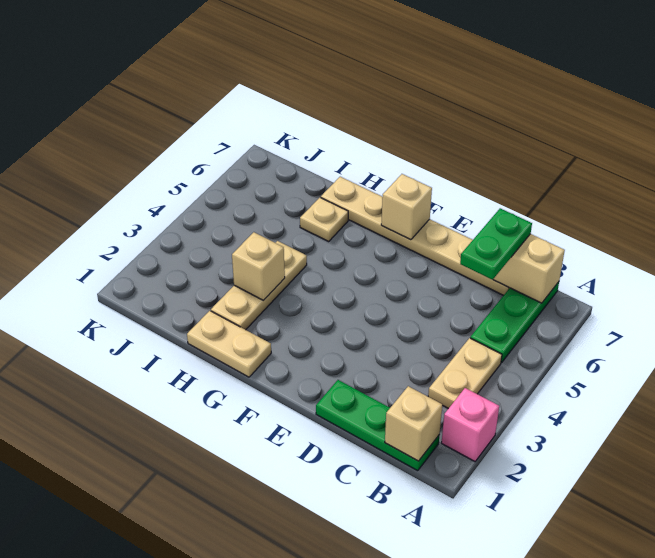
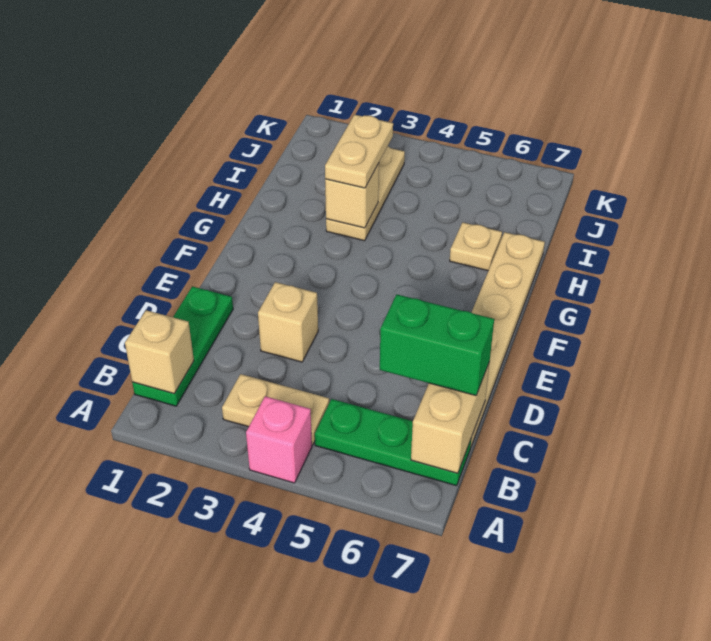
pink 1x1 brick [441,388,499,461] -> pink 1x1 brick moved to [246,396,312,483]
green 1x2 plate [460,208,532,280] -> green 1x2 brick [380,294,494,395]
tan 1x1 brick [381,174,432,240] -> tan 1x1 brick moved to [258,282,318,362]
tan 1x2 plate [187,311,271,377] -> tan 1x2 plate moved to [325,115,393,188]
tan 1x3 plate [211,241,307,330] -> tan 1x3 plate turned to [326,146,405,241]

